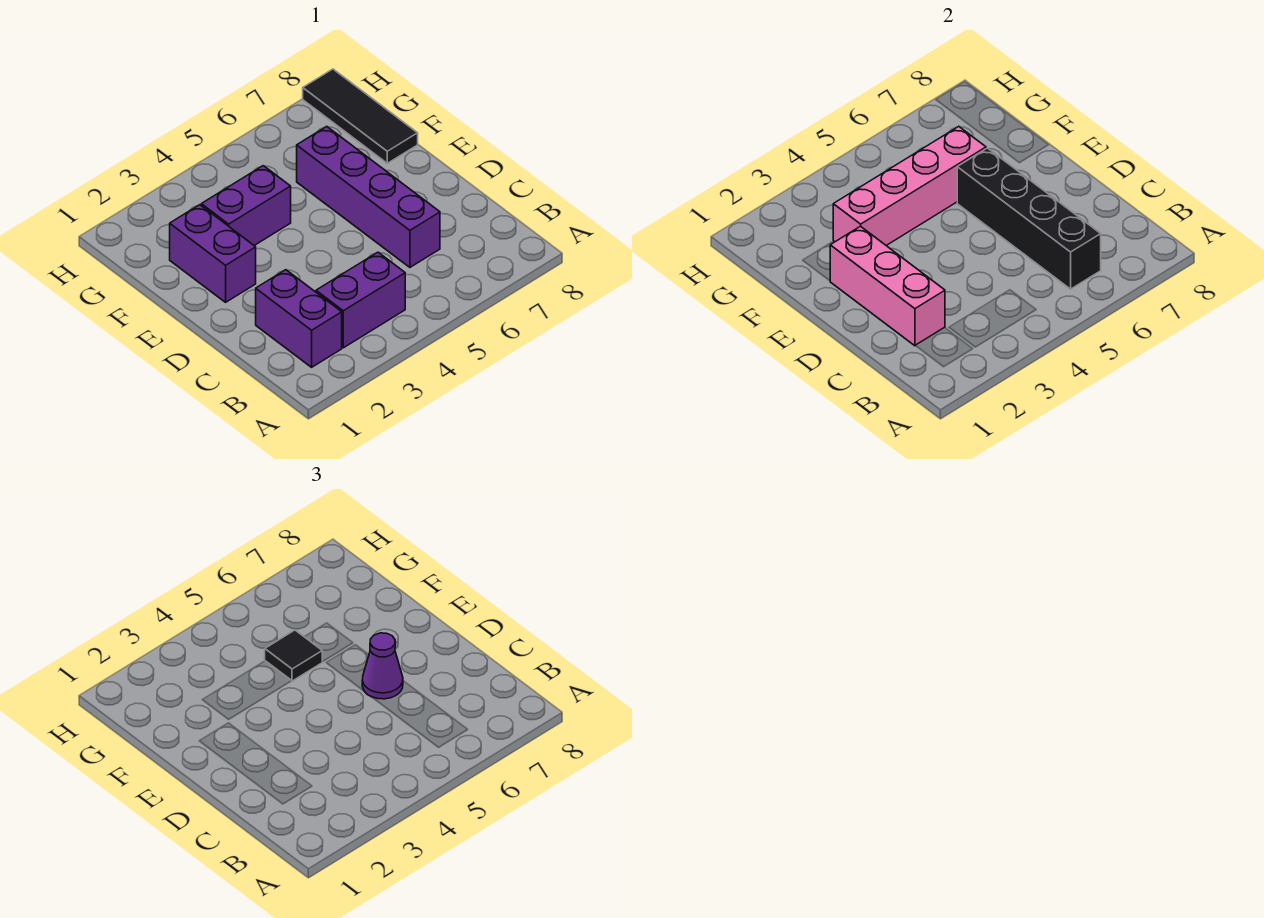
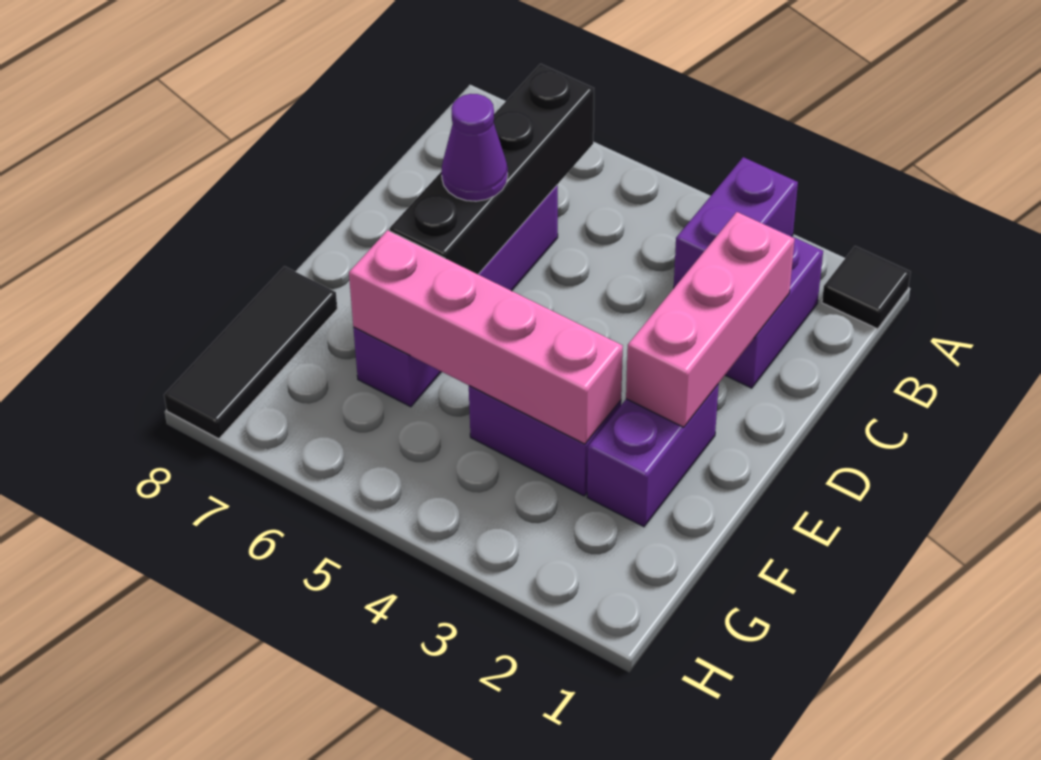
purple 1x2 brick [316,252,405,348] -> purple 1x2 brick turned to [674,157,798,288]
black 1x1 tile [265,630,322,681] -> black 1x1 tile moved to [822,246,911,329]

